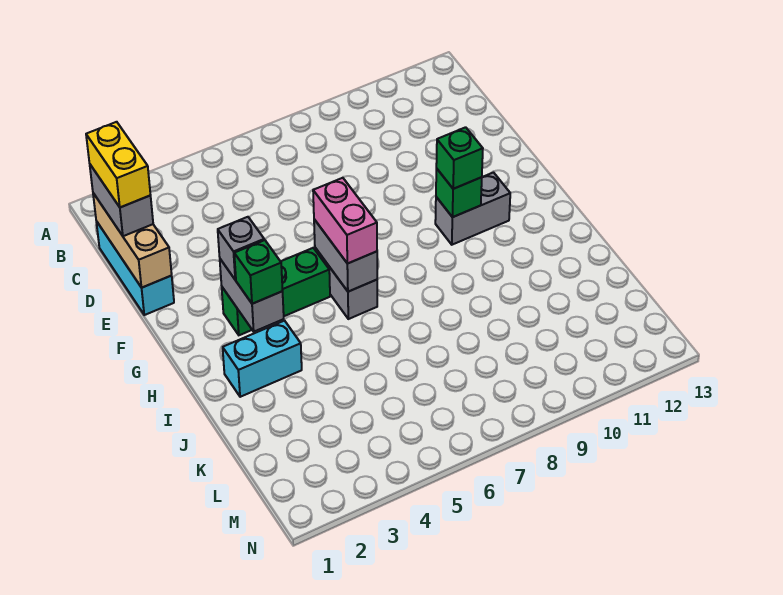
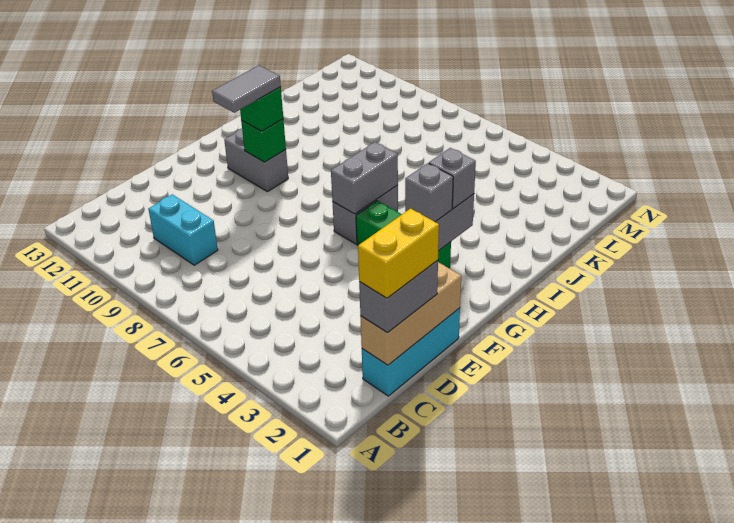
none -> grey 1x2 tile [212,65,281,113]
pink 1x2 brick [313,178,377,264] -> none
green 1x1 brick [234,240,283,304] -> grey 1x1 brick [429,148,476,209]
cyan 1x2 brick [223,321,302,397] -> cyan 1x2 brick moved to [148,194,218,265]

